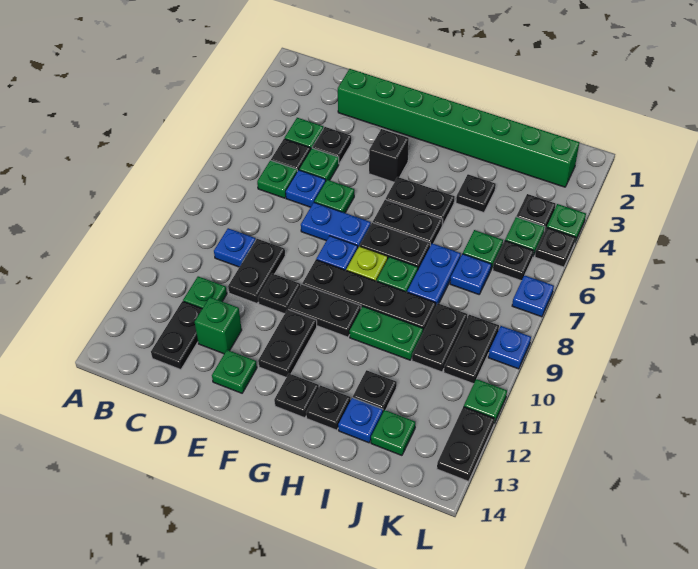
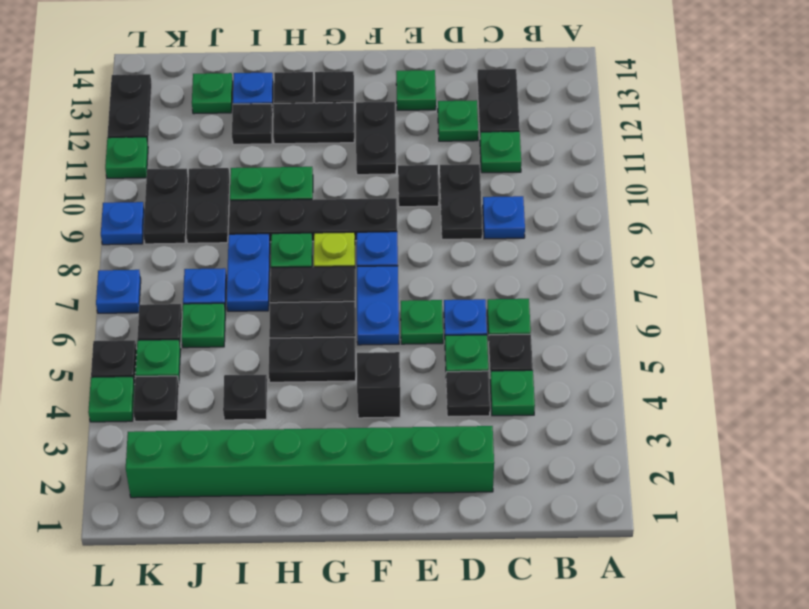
green 1x1 brick [195,297,242,354] -> green 1x1 plate [438,100,478,141]
blue 1x2 plate [301,202,371,247] -> blue 1x2 plate turned to [357,266,399,345]
black 1x2 plate [288,284,361,337] -> black 1x2 plate moved to [273,102,354,144]

